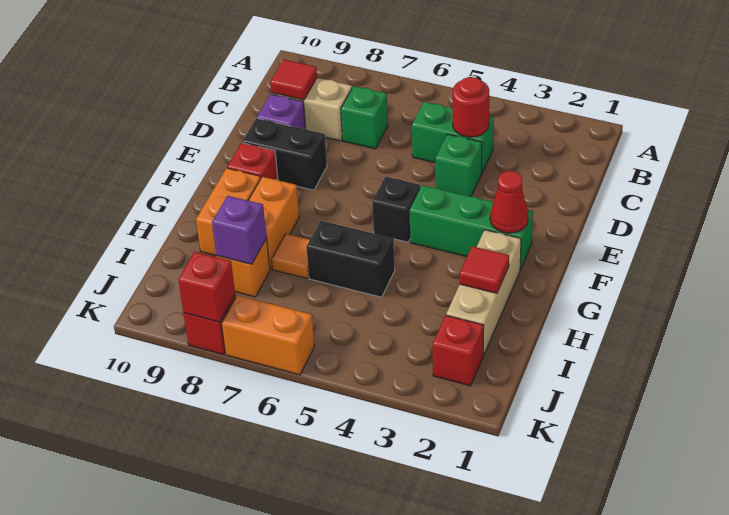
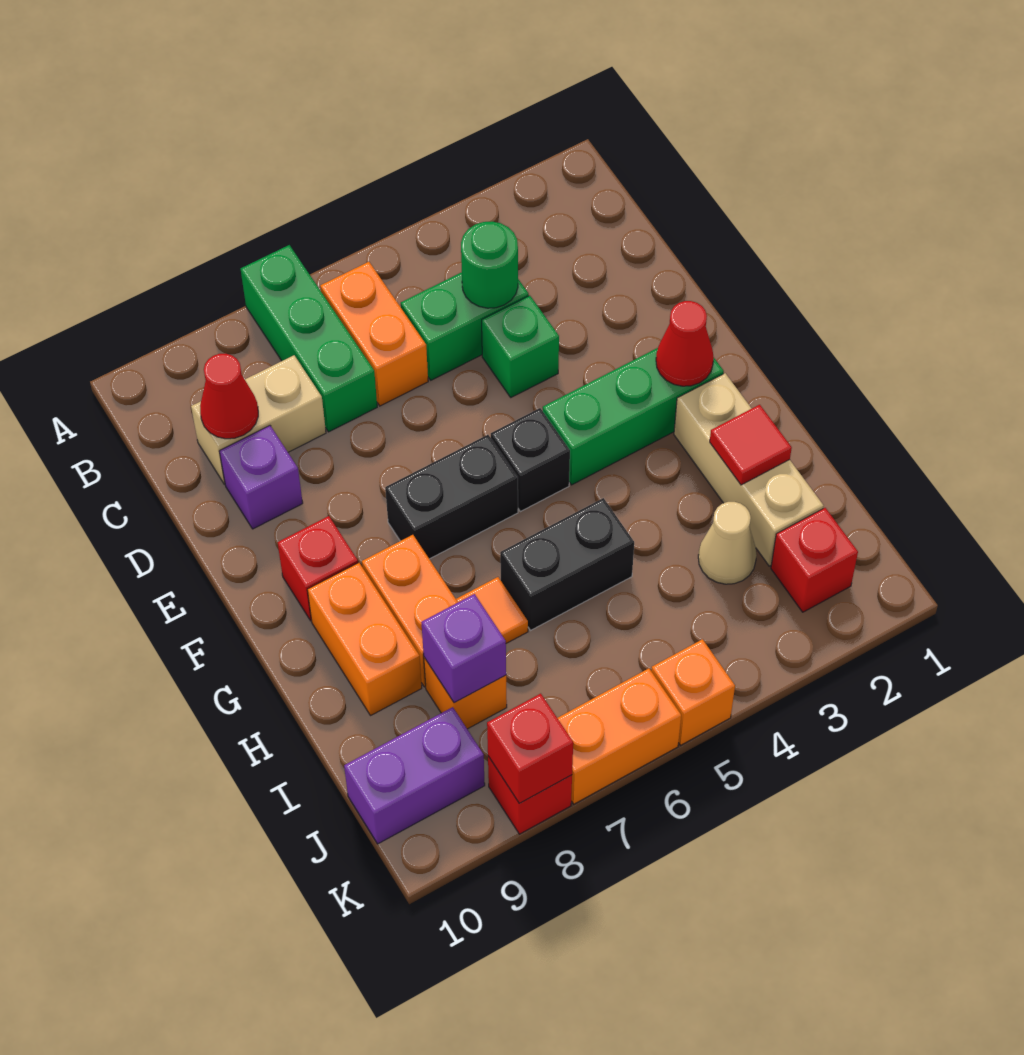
none -> orange 1x2 brick [320,262,428,406]
red 1x1 round brick [453,77,489,137] -> green 1x1 round brick [461,221,518,308]
green 1x1 brick [341,86,388,149] -> green 1x3 brick [241,245,377,432]
red 1x1 tile [270,60,317,100] -> red 1x1 cone [200,354,258,439]
black 1x2 brick [242,118,327,190] -> black 1x2 brick moved to [385,435,518,559]
none -> tan 1x1 cone [698,502,757,584]
none -> purple 1x2 brick [344,707,485,844]
none -> orange 1x1 brick [651,639,735,745]

